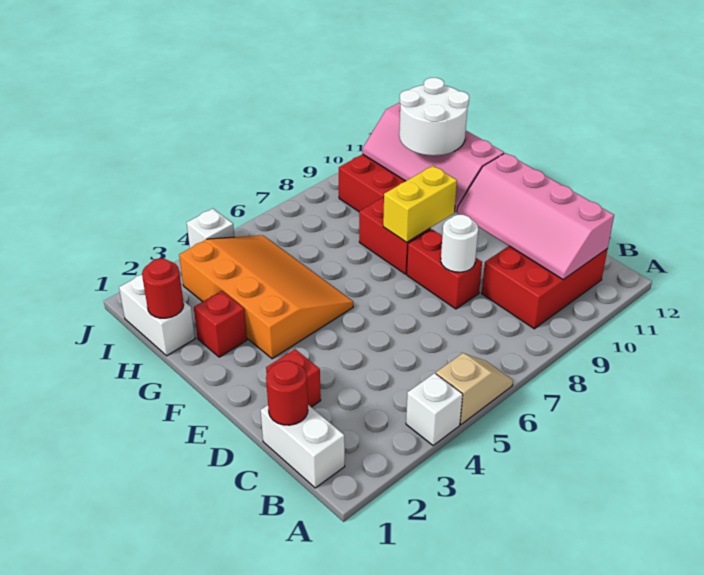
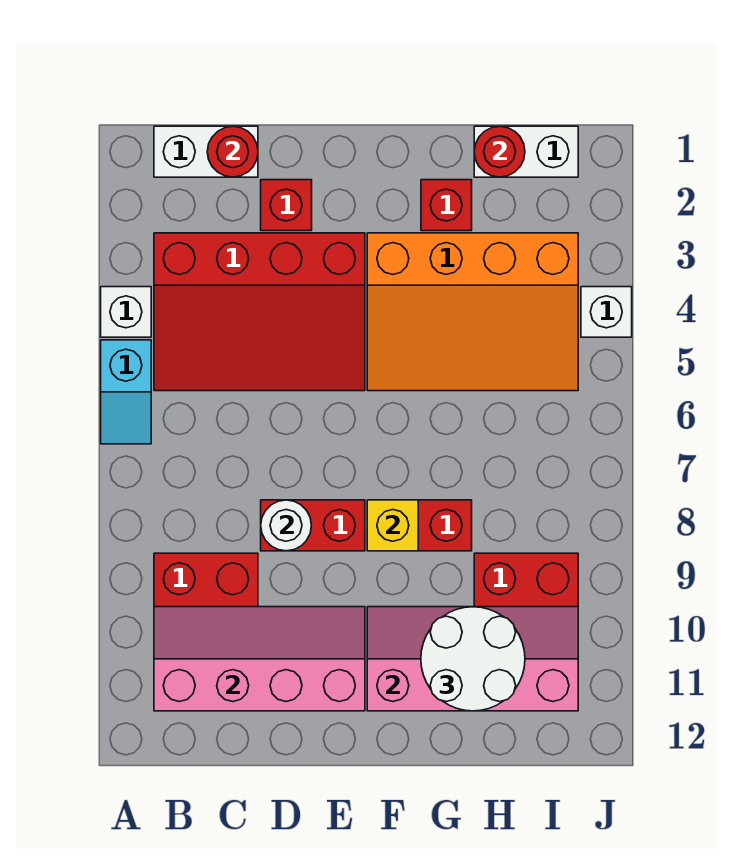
tan 1x2 slope [436,353,513,425] -> cyan 1x2 slope [101,340,151,444]
none -> red 3x4 slope [154,233,365,391]
yellow 1x2 brick [383,166,457,242] -> yellow 1x1 brick [367,500,418,551]

